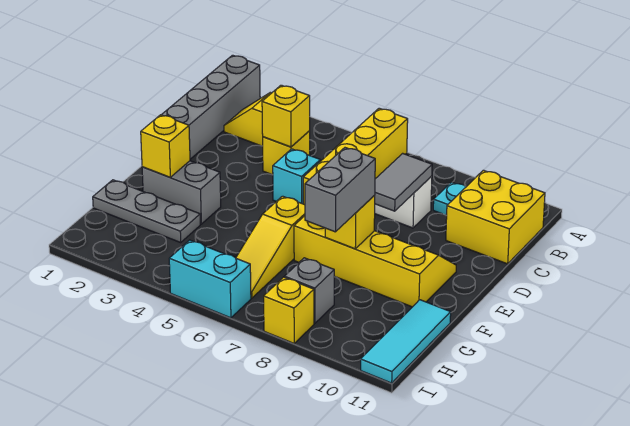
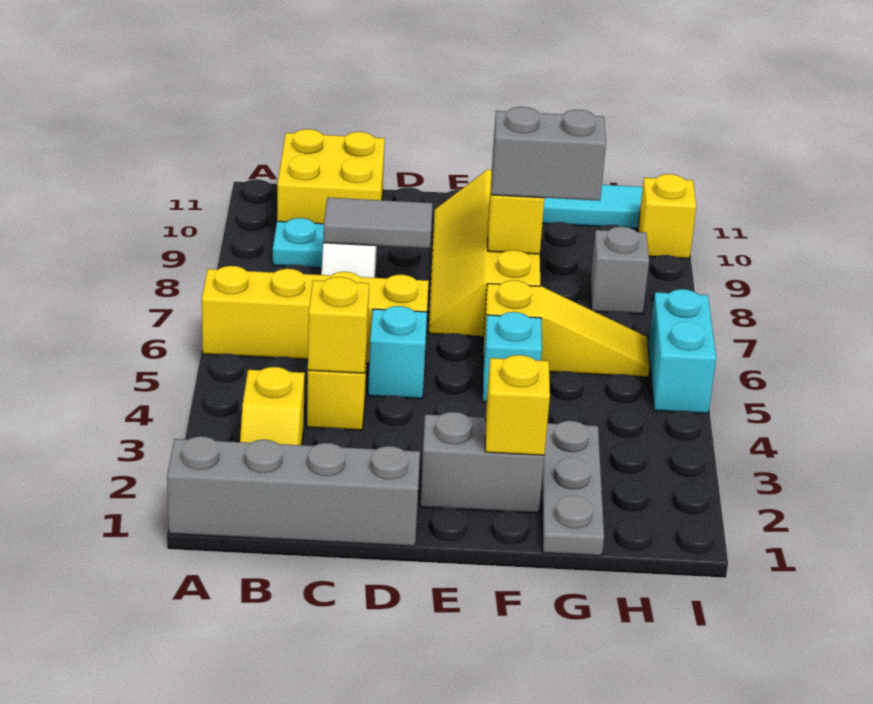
grey 1x2 brick [142,161,221,224] -> grey 1x2 brick turned to [420,412,544,513]
none -> cyan 1x1 brick [483,312,542,402]
yellow 1x1 brick [264,277,314,343] -> yellow 1x1 brick moved to [638,174,696,259]

